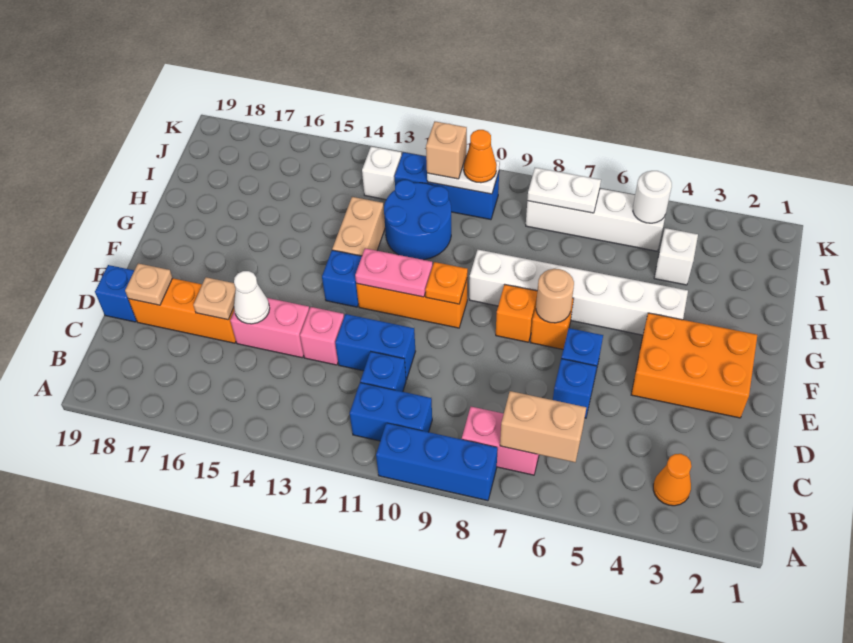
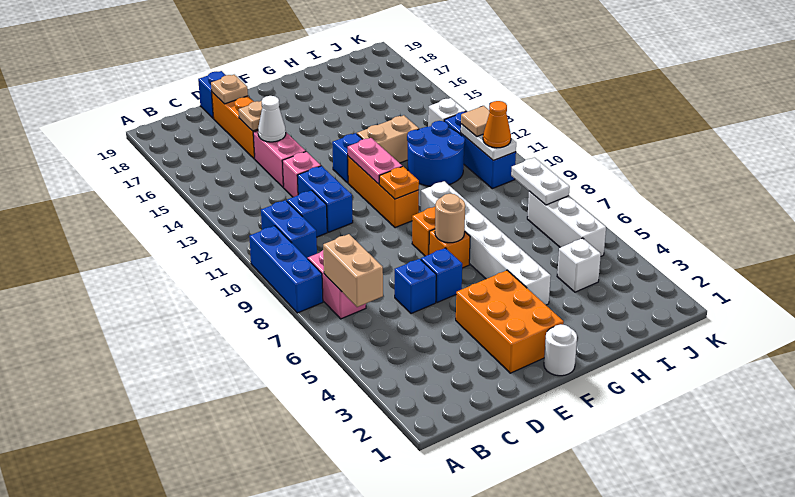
orange 1x1 cone [653,454,691,506] -> none
white 1x4 brick [526,189,665,251] -> white 1x3 brick [527,191,606,256]
white 1x1 round brick [633,171,672,223] -> white 1x1 round brick moved to [544,324,577,376]
tan 1x1 brick [426,122,467,179] -> tan 1x1 tile [461,106,490,137]

